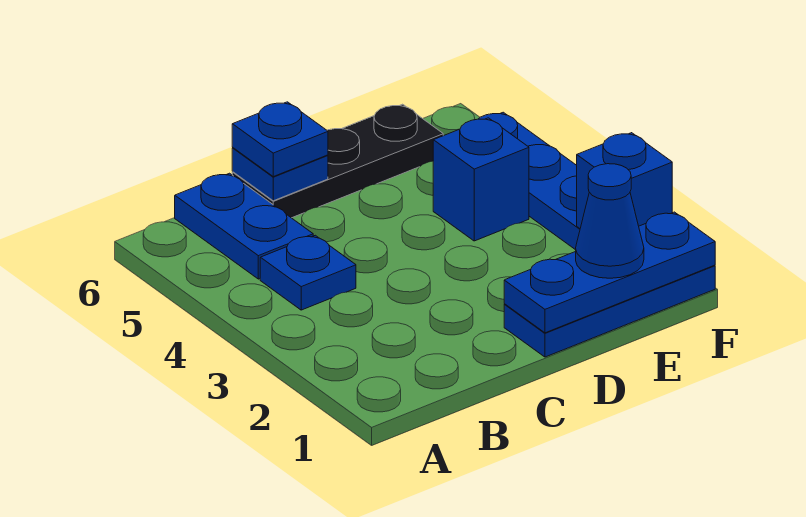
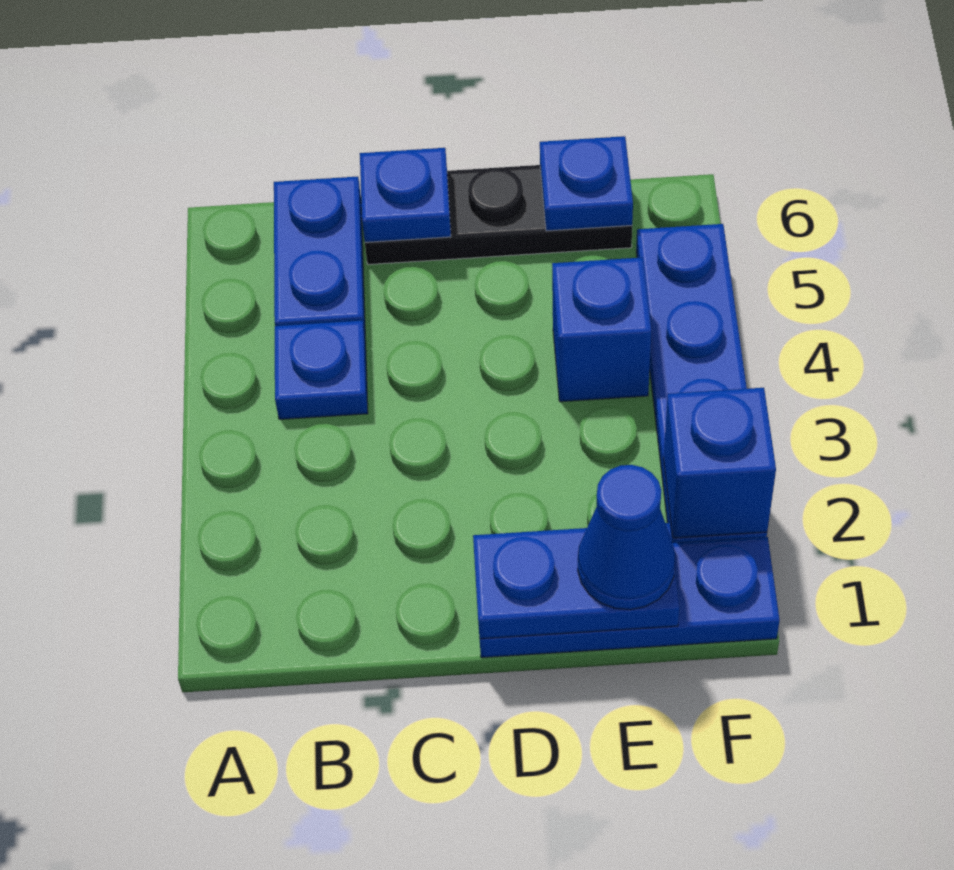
blue 1x1 plate [232,102,328,177] -> blue 1x1 plate moved to [540,136,633,231]
blue 1x3 plate [504,212,715,333] -> blue 1x2 plate [473,523,680,639]

